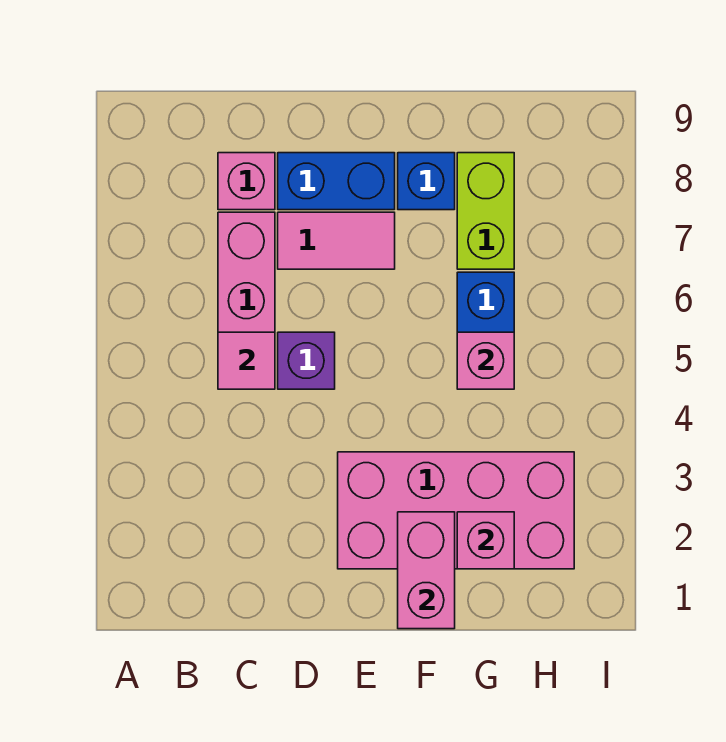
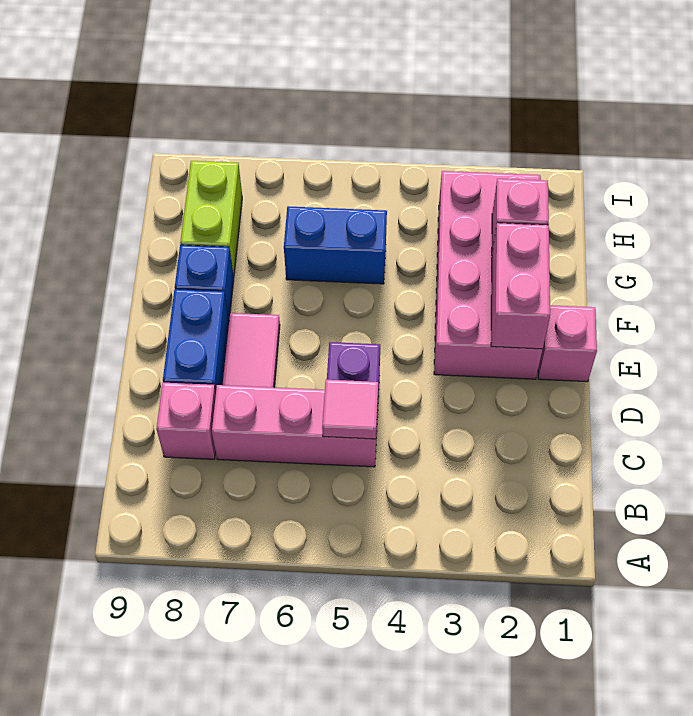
pink 1x2 brick [398,512,455,629] -> pink 1x2 brick turned to [491,223,550,349]
pink 1x1 brick [457,332,514,389] -> pink 1x1 brick moved to [538,305,597,382]
lime 1x2 brick [457,153,514,269] -> lime 1x2 brick turned to [180,161,242,278]

